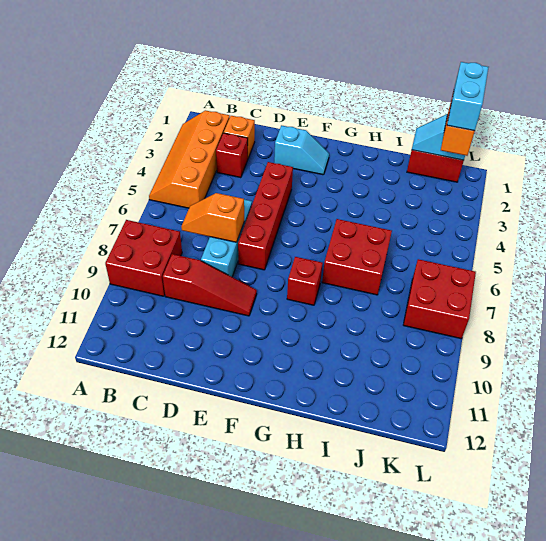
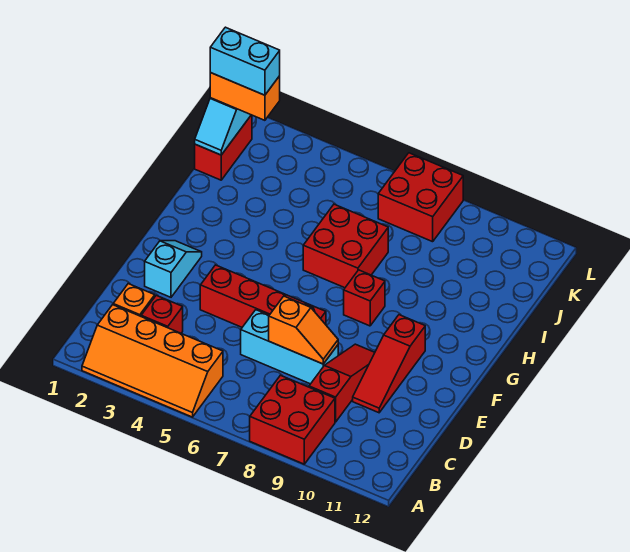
orange 1x2 slope [181,193,244,242] -> orange 1x2 slope turned to [269,296,338,364]
none -> red 1x3 slope [353,315,425,413]

